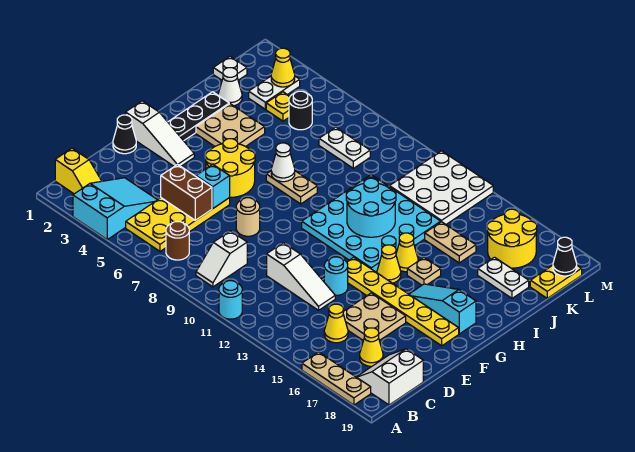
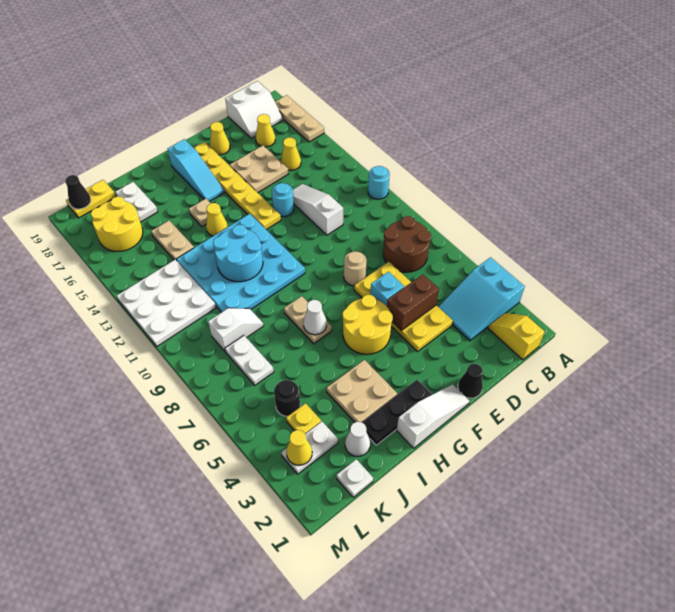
yellow 2x4 plate [126,175,230,251] -> yellow 2x4 plate turned to [354,262,453,351]
brown 1x1 round brick [166,222,189,260] -> brown 2x2 round brick [383,216,431,272]
white 1x2 slope [196,231,247,287] -> white 1x2 slope moved to [208,308,264,352]
brown 1x2 brick [161,164,212,220] -> brown 1x2 brick turned to [387,274,439,331]
white 1x3 slope [126,101,194,166] -> white 1x3 slope turned to [397,384,470,448]
yellow 1x1 cone [377,245,401,283] -> yellow 1x1 cone moved to [210,122,230,155]

